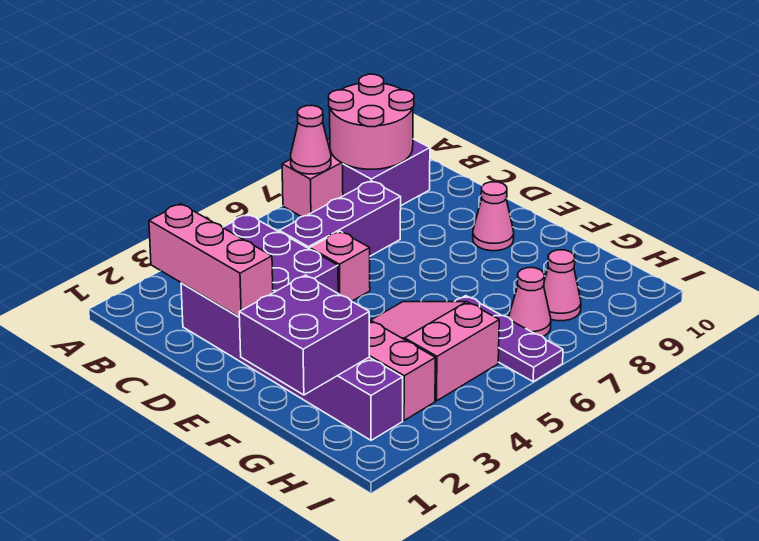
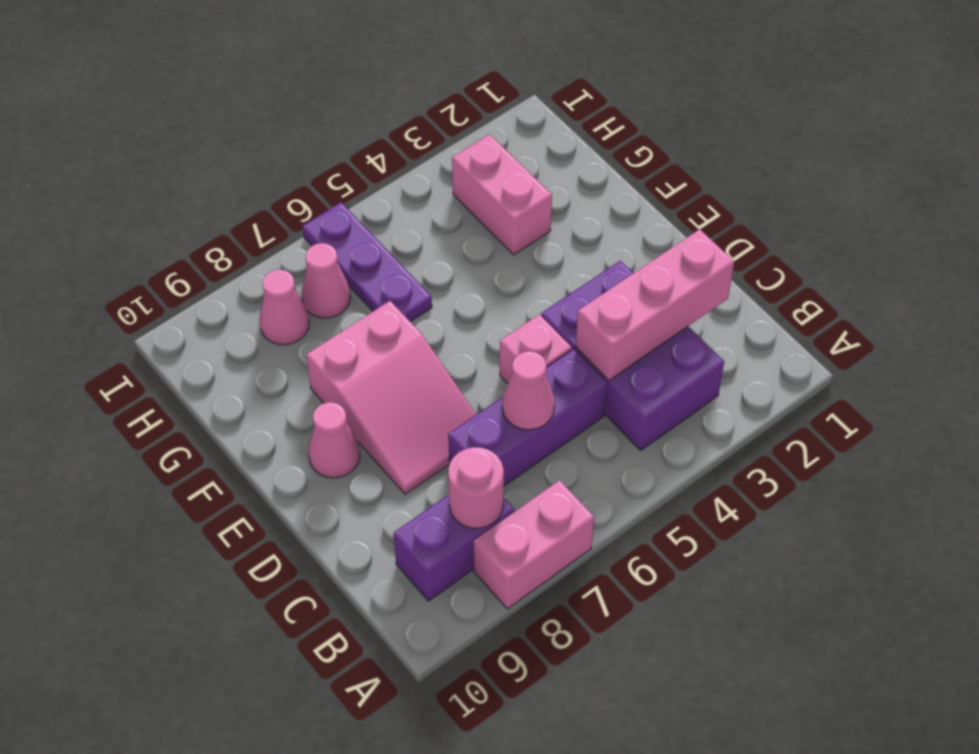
pink 1x1 cone [291,106,331,174] -> pink 1x1 cone moved to [502,351,555,430]
pink 2x2 round brick [329,74,414,169] -> pink 1x1 round brick [448,447,504,528]
pink 1x3 brick [149,204,273,317] -> pink 1x3 brick turned to [576,229,734,380]
purple 1x6 brick [181,283,403,440] -> none
purple 2x2 brick [239,275,370,395] -> none
pink 2x3 slope [370,302,499,401] -> pink 2x3 slope moved to [306,301,476,494]

